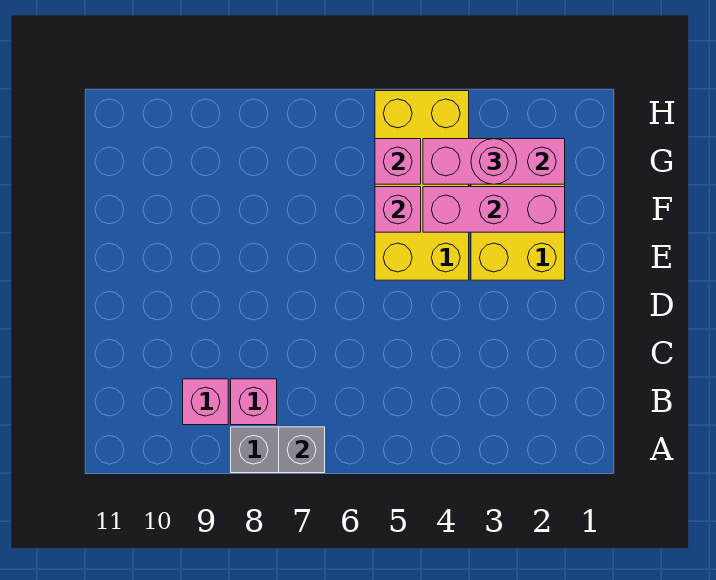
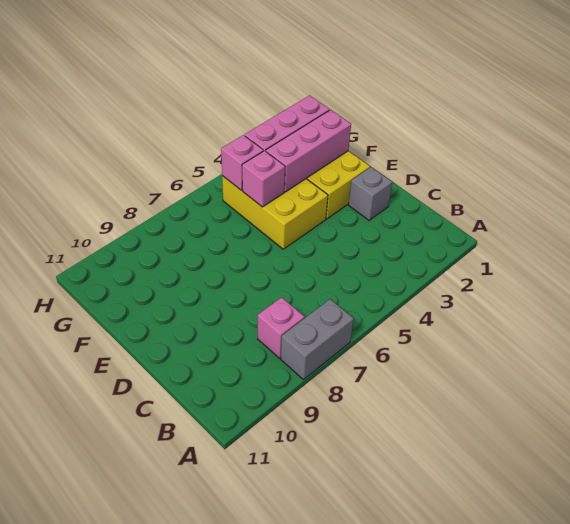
grey 1x1 brick [279,427,325,473] -> grey 1x1 brick moved to [349,167,392,220]
pink 1x1 brick [183,379,228,425] -> none
yellow 2x4 brick [375,91,469,280] -> yellow 2x3 brick [222,176,328,249]
pink 1x1 round brick [471,139,517,184] -> none

